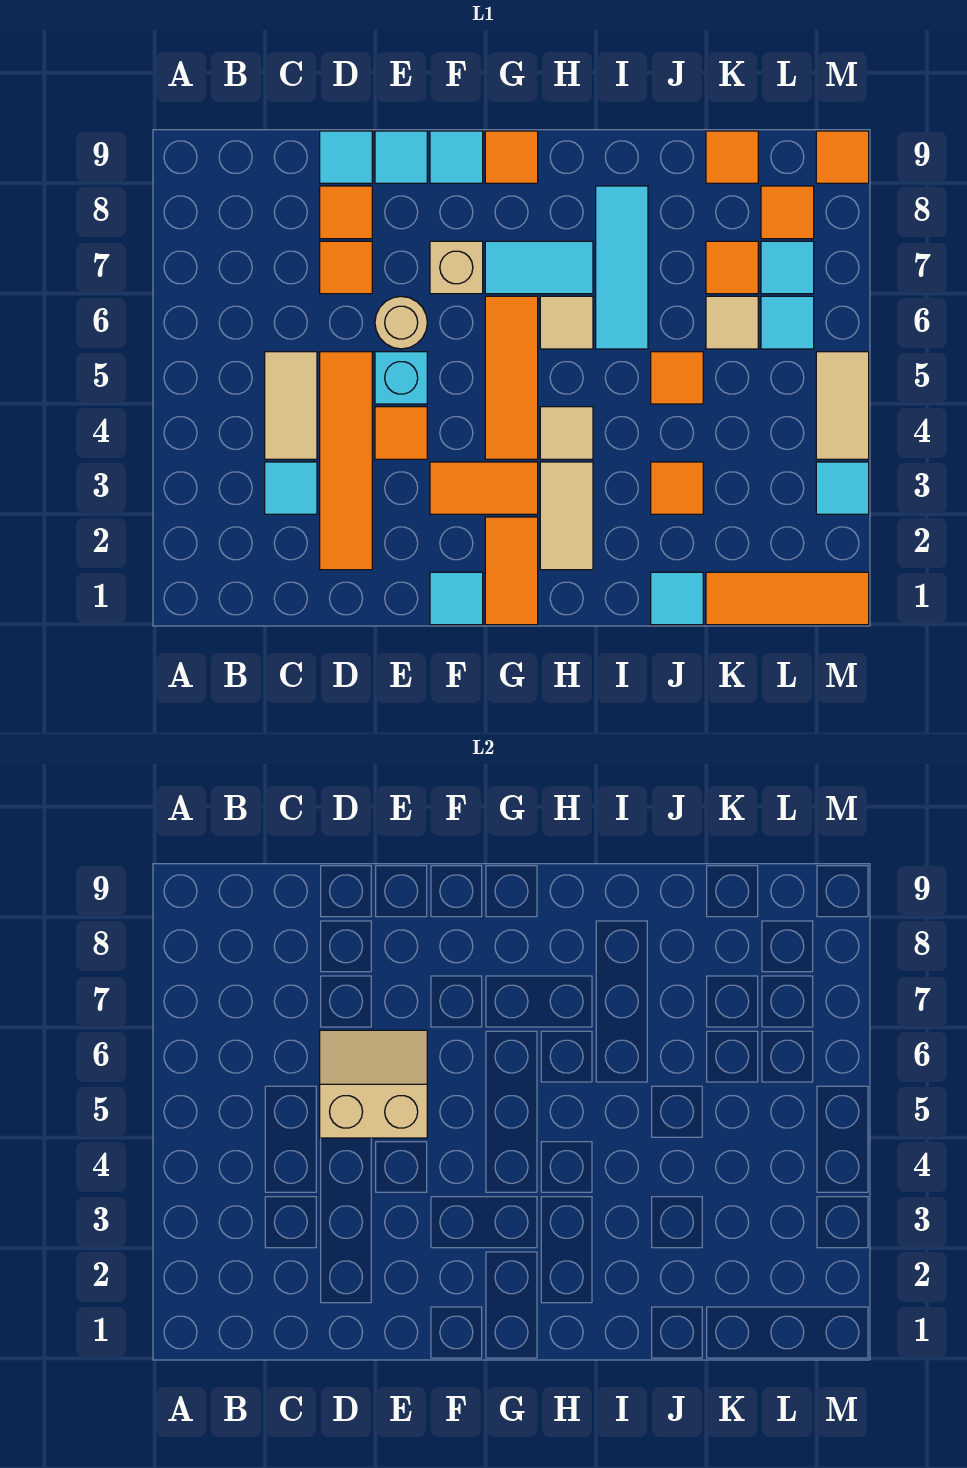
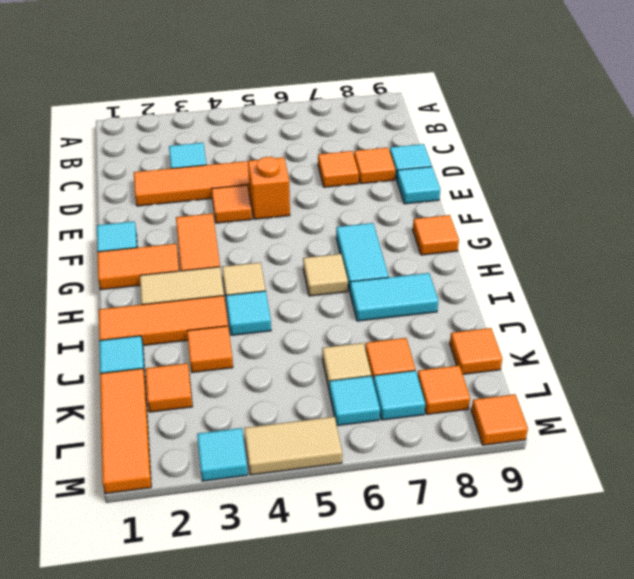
tan 1x2 tile [265,352,317,459] -> none
tan 2x2 slope [320,1030,427,1138] -> none
cyan 1x1 brick [375,352,427,404] -> orange 1x1 brick [248,157,290,219]
tan 1x1 round brick [375,296,427,349] -> none
tan 1x1 brick [430,241,483,294] -> none
cyan 1x1 tile [430,131,483,183] -> cyan 1x1 tile moved to [226,291,271,335]
orange 1x3 tile [485,296,538,459] -> orange 1x3 tile moved to [99,296,228,345]
cyan 1x3 tile [596,186,648,349] -> cyan 1x2 tile [350,273,438,321]
orange 1x1 tile [651,352,703,404] -> orange 1x1 tile moved to [145,363,193,412]

